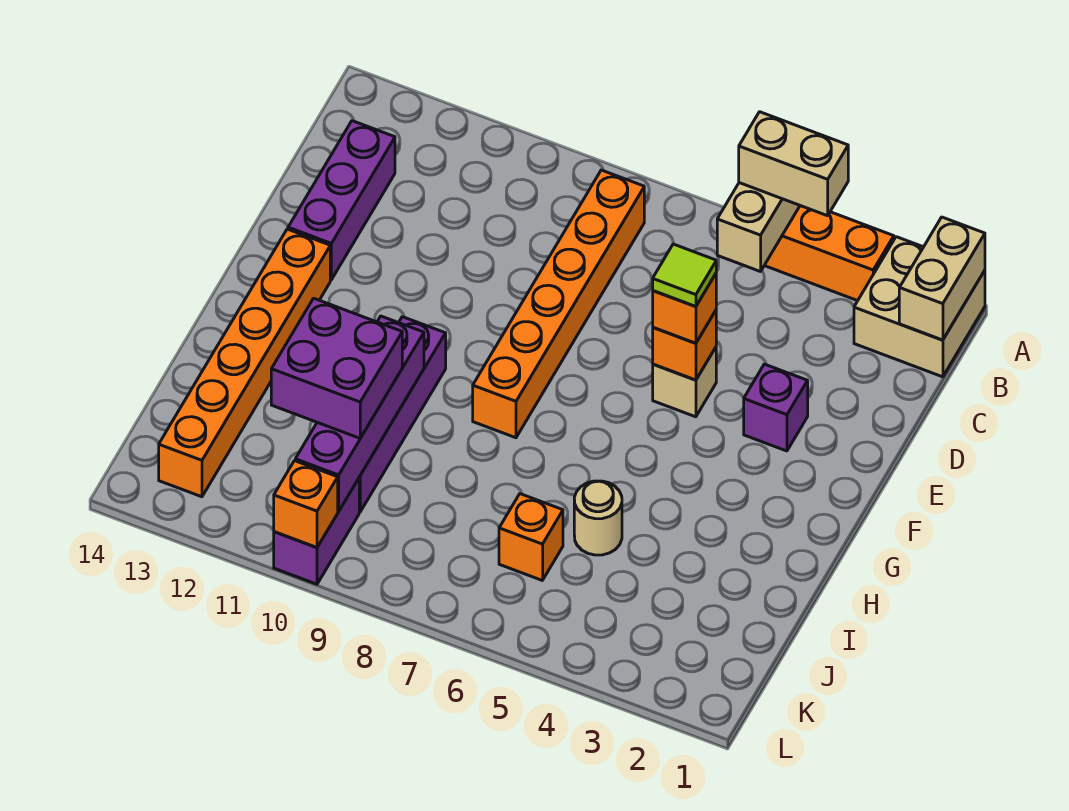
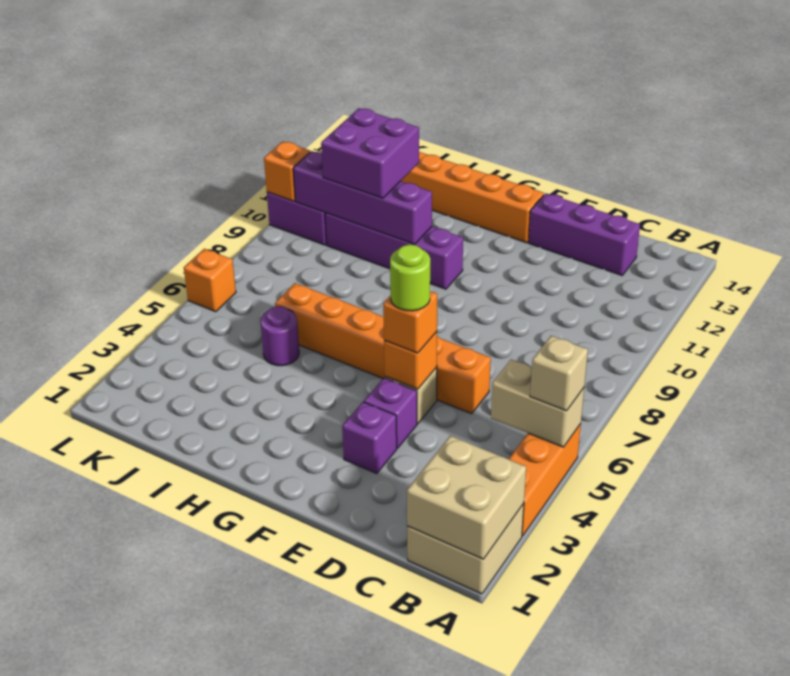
tan 1x2 brick [899,217,985,340] -> tan 2x2 brick [407,436,526,559]
tan 1x2 brick [739,112,848,216] -> tan 1x1 brick [530,336,588,411]
orange 1x6 brick [473,170,644,438] -> orange 1x6 brick moved to [275,283,491,414]
none -> purple 1x1 brick [364,378,417,448]
lime 1x1 tile [653,244,716,307] -> lime 1x1 round brick [390,244,430,311]
tan 1x1 round brick [574,481,622,555] -> purple 1x1 round brick [260,306,299,366]
orange 1x1 brick [499,494,563,580] -> orange 1x1 brick moved to [184,249,236,312]

